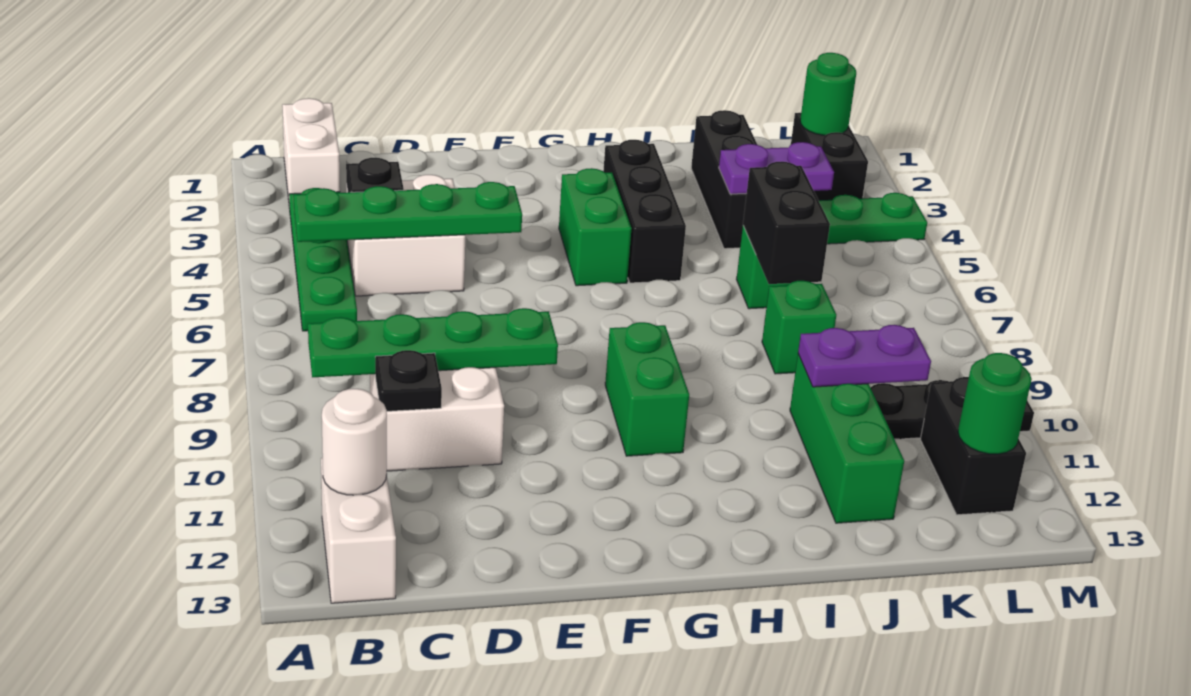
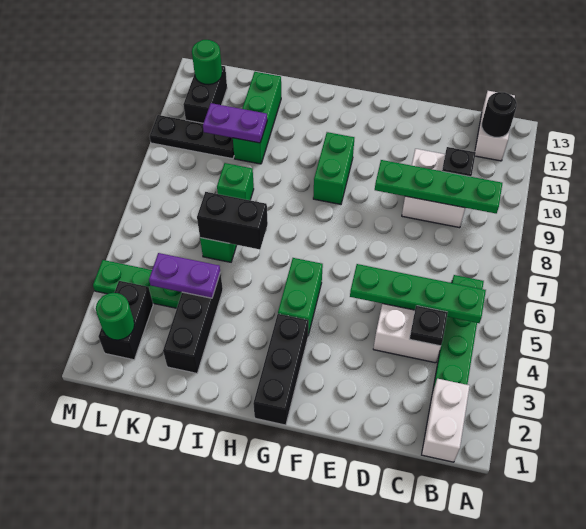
white 1x1 round brick [322,389,387,495] -> black 1x1 round brick [482,92,517,137]
black 1x3 brick [603,140,686,283] -> black 1x3 brick moved to [253,314,308,425]
black 1x2 brick [743,162,830,284] -> black 1x2 brick turned to [197,192,268,250]

